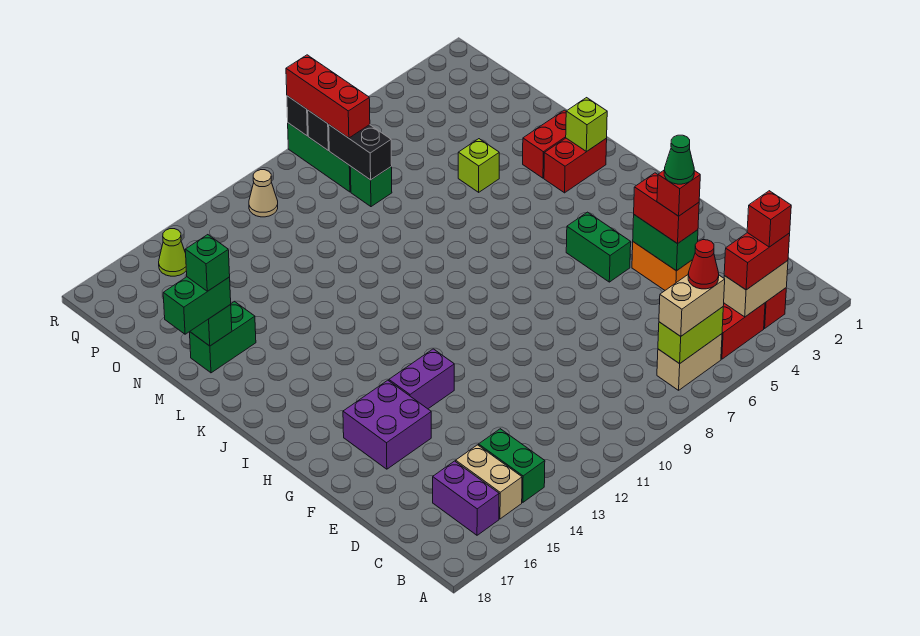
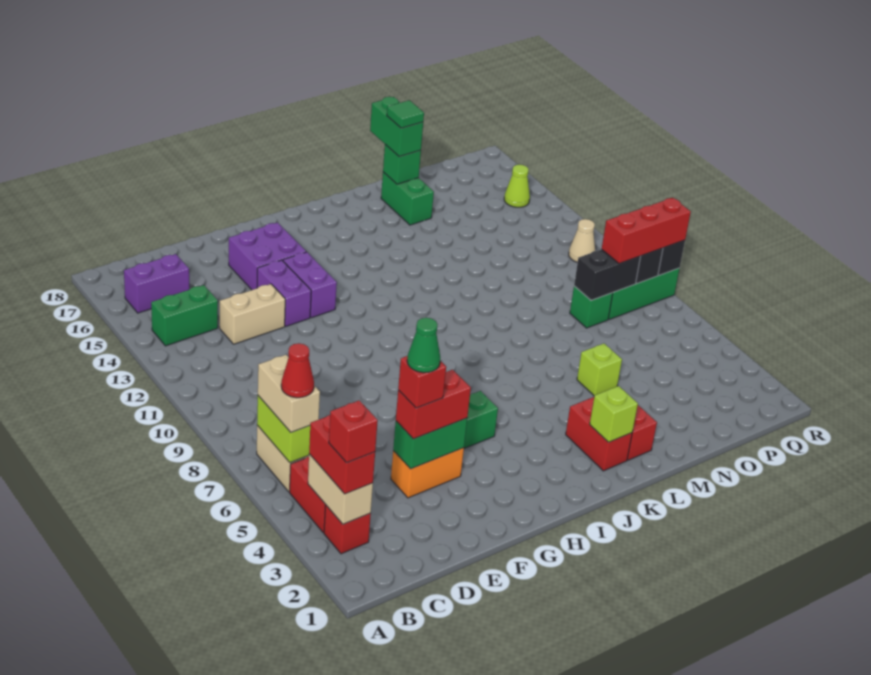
tan 1x2 brick [456,445,522,519] -> tan 1x2 brick moved to [220,284,285,344]
none -> purple 1x2 brick [257,260,311,326]
green 1x1 brick [185,235,230,291] -> green 1x1 tile [387,100,424,128]

